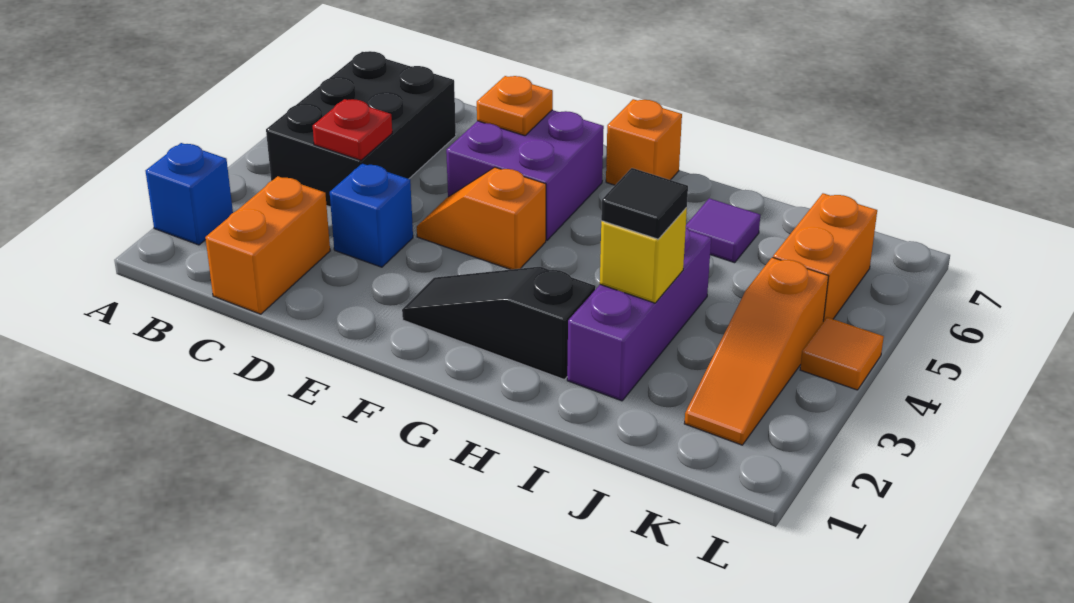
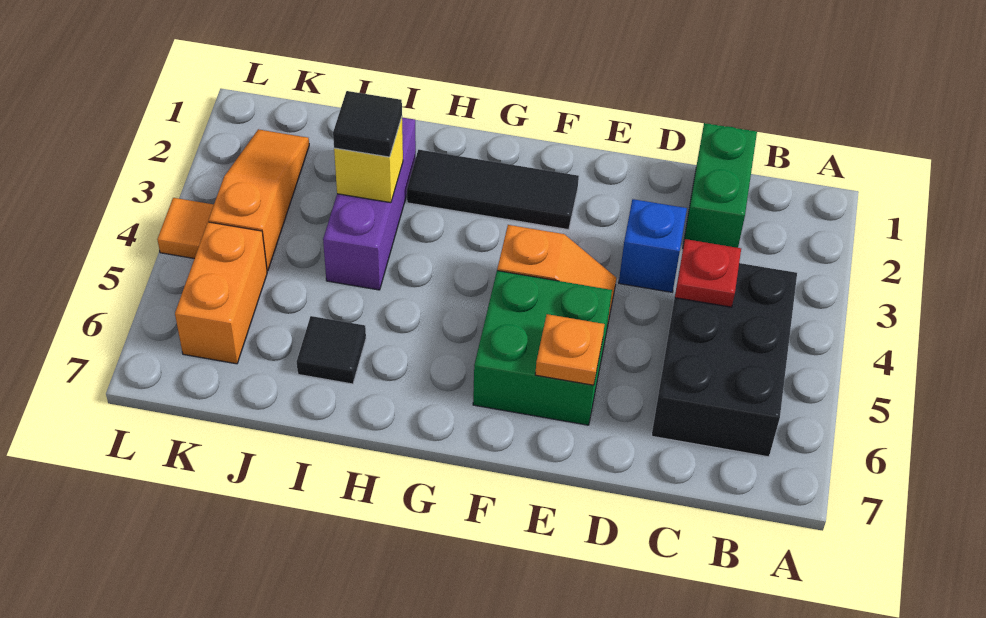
blue 1x1 brick [146,143,233,245] -> none
orange 1x2 brick [205,176,330,314] -> green 1x2 brick [683,123,757,248]
purple 2x2 brick [446,110,604,240] -> green 2x2 brick [473,271,612,425]
black 1x3 slope [402,267,595,380] -> black 1x3 tile [407,150,579,230]
orange 1x1 brick [606,99,682,185] -> none
purple 1x1 tile [686,198,760,263] -> black 1x1 tile [297,316,366,384]

